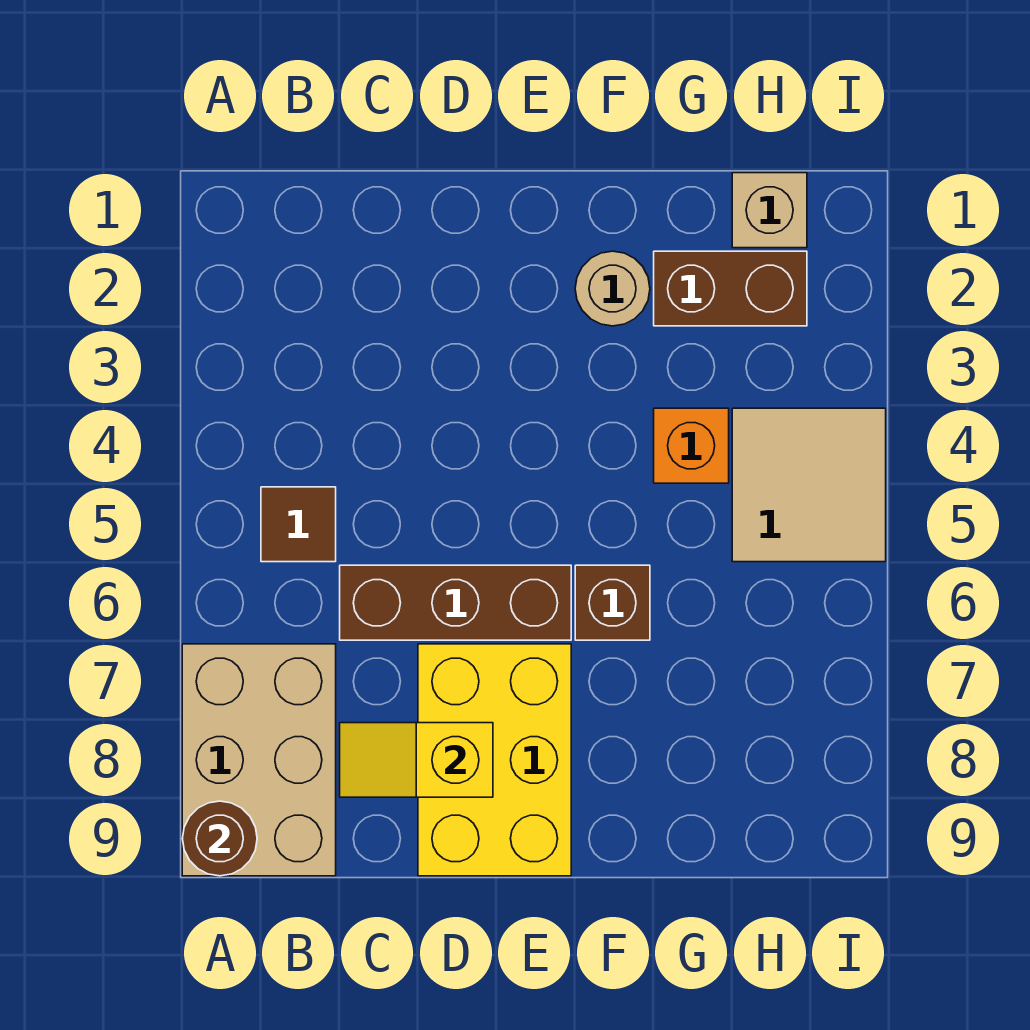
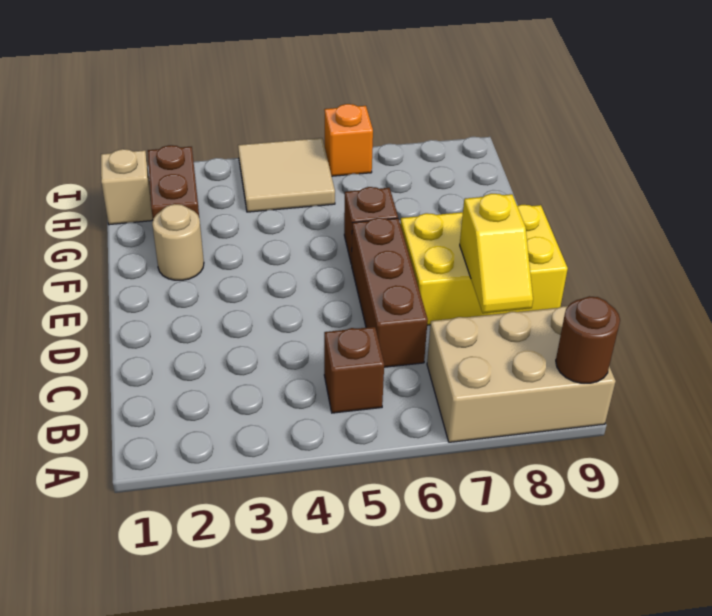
brown 1x1 tile [261,487,336,562] -> brown 1x1 brick [324,327,384,413]
orange 1x1 brick [654,408,729,483] -> orange 1x1 brick moved to [324,104,373,176]

